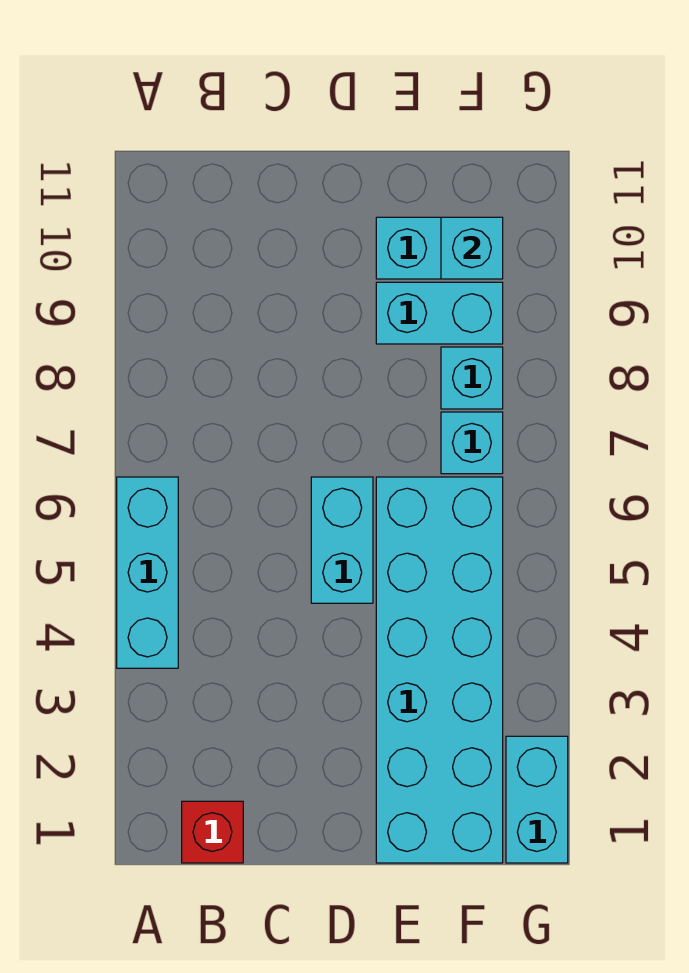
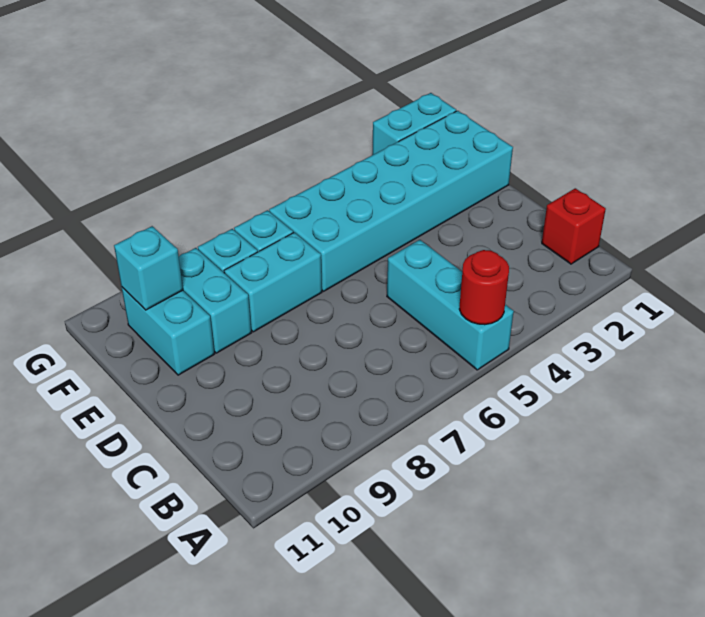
cyan 1x3 brick [117,477,178,668] -> cyan 1x3 brick turned to [387,240,514,370]
none -> red 1x1 round brick [459,250,509,325]
cyan 1x2 brick [311,477,373,603] -> cyan 1x2 brick moved to [224,232,322,332]

